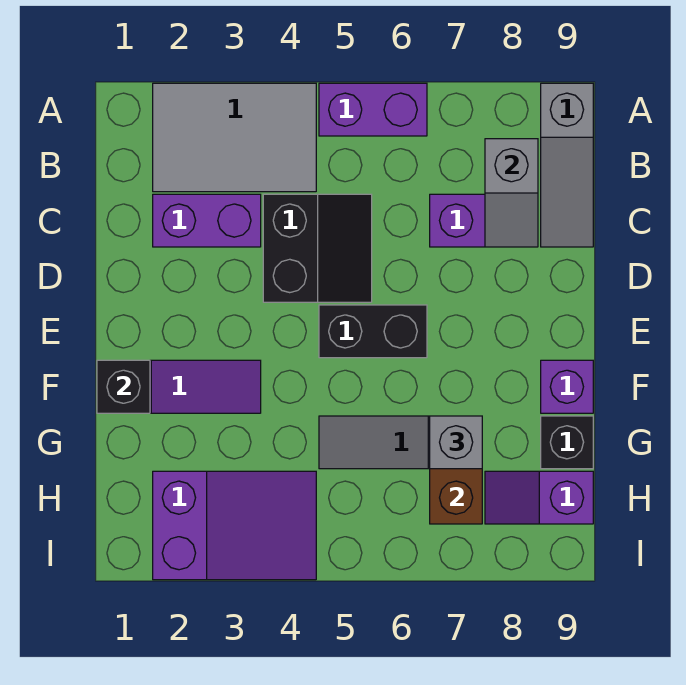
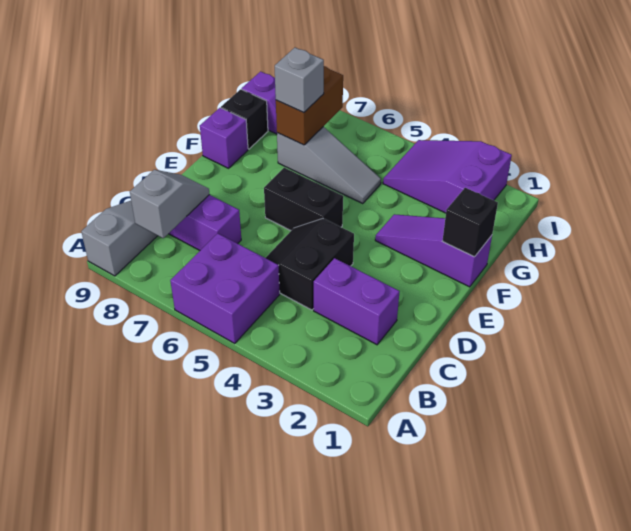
grey 2x3 tile [153,83,316,192] -> none
purple 1x2 brick [319,83,427,136] -> purple 2x2 brick [170,234,280,343]

